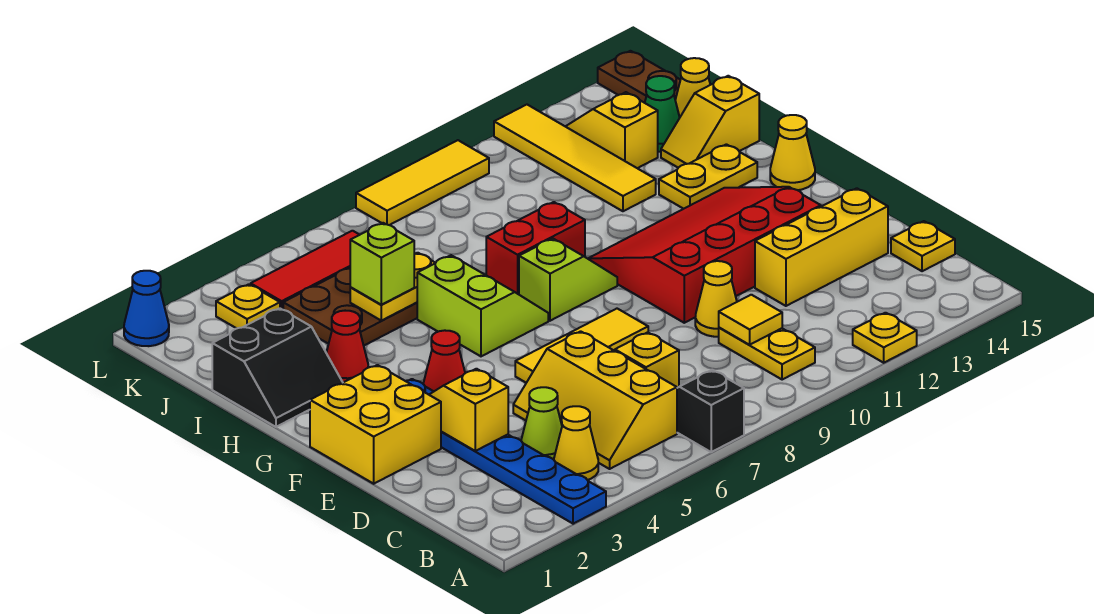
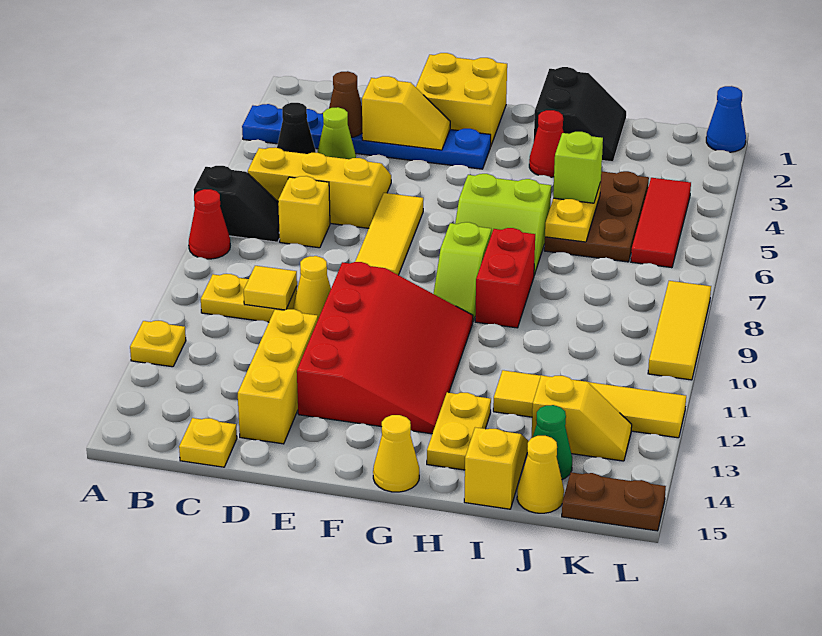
yellow 1x1 cone [554,406,598,480] -> black 1x1 cone [277,103,316,154]
none -> brown 1x1 cone [329,71,362,137]
red 1x1 cone [423,330,465,391] -> red 1x1 cone moved to [189,189,230,259]
black 2x2 slope [212,308,343,427] -> black 2x2 slope turned to [534,67,626,162]
yellow 1x1 plate [216,284,280,329] -> none

